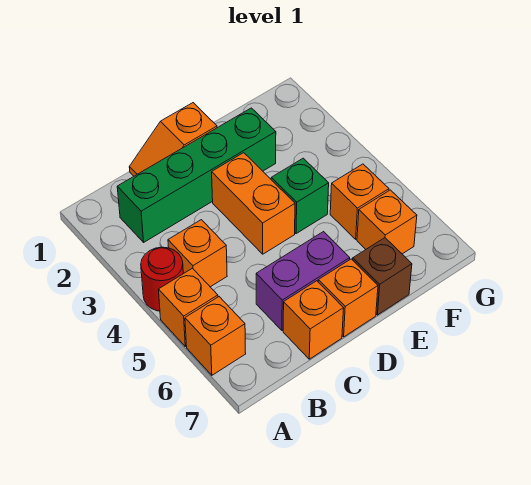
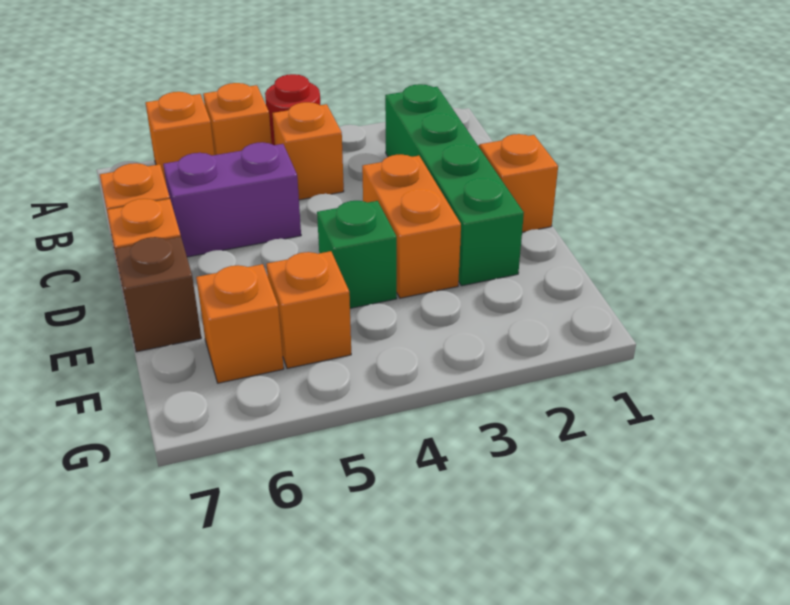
purple 1x2 brick [256,232,350,331] -> purple 1x2 brick turned to [163,142,301,257]
orange 1x2 brick [212,153,295,254] -> orange 1x2 brick turned to [362,154,461,298]

